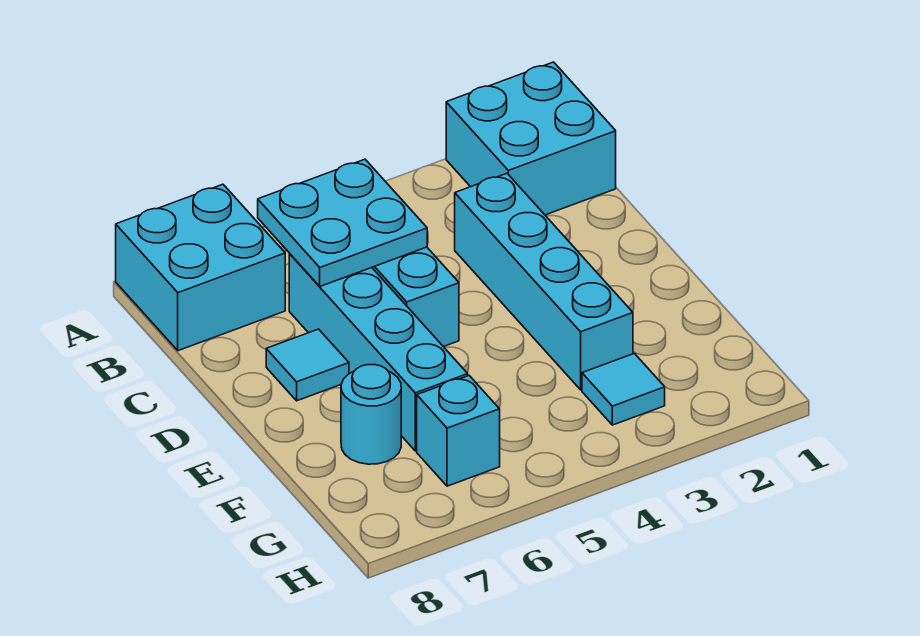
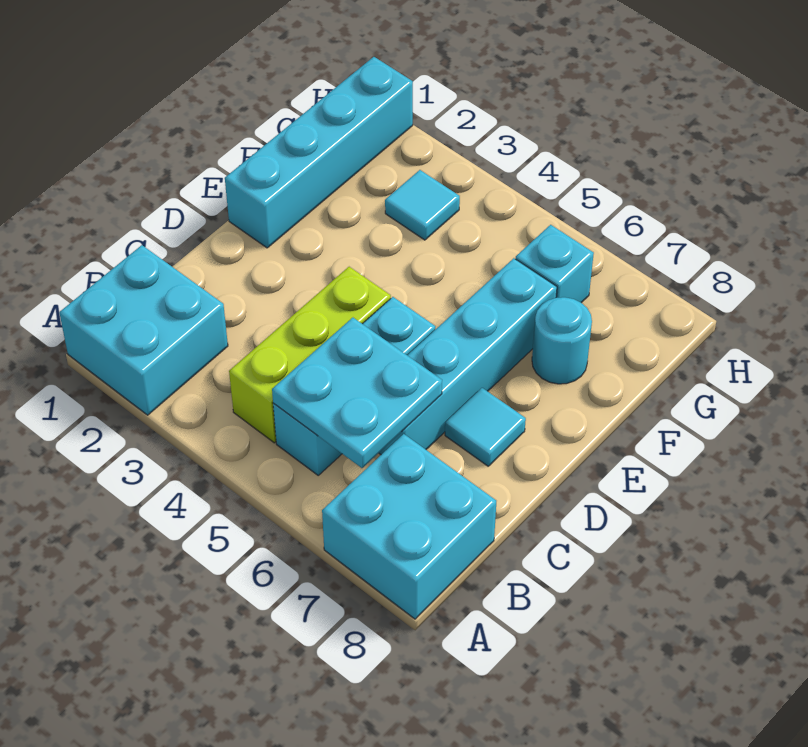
none -> lime 1x3 brick [229,267,391,443]
cyan 1x4 brick [455,173,633,390] -> cyan 1x4 brick moved to [225,57,413,248]

